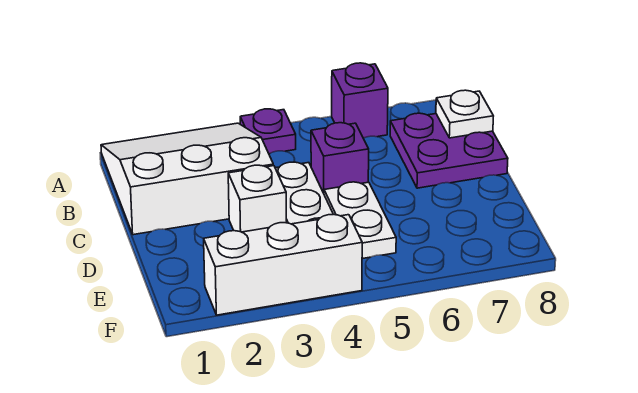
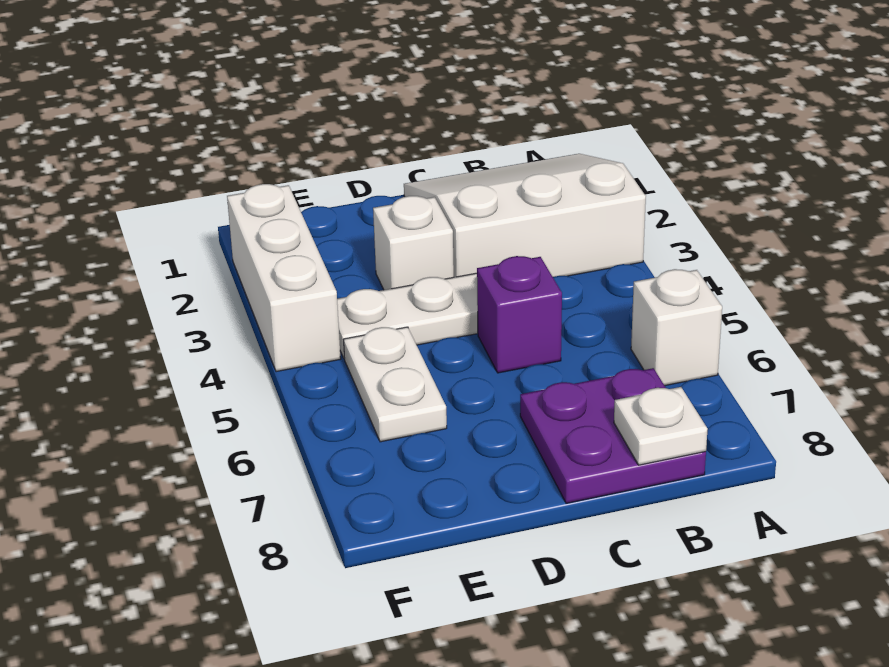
white 3x3 slope [101,123,273,235] -> white 3x3 slope turned to [404,154,646,277]
purple 1x1 plate [240,109,296,154] -> none
purple 1x1 brick [332,63,388,138] -> white 1x1 brick [631,269,722,386]
white 1x2 plate [324,182,396,259] -> white 1x2 plate turned to [344,327,447,442]

